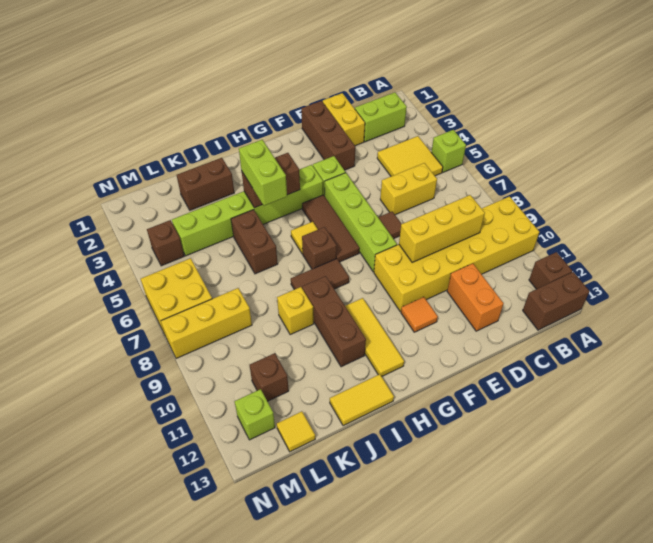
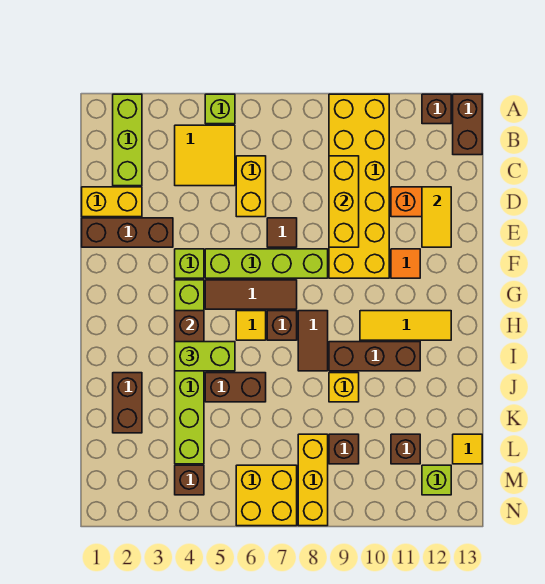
lime 1x2 brick [354,92,407,142] -> lime 1x3 brick [113,94,142,186]
yellow 1x2 tile [330,374,394,426] -> yellow 1x2 tile moved to [422,187,451,247]
none -> brown 1x1 brick [329,434,359,464]

